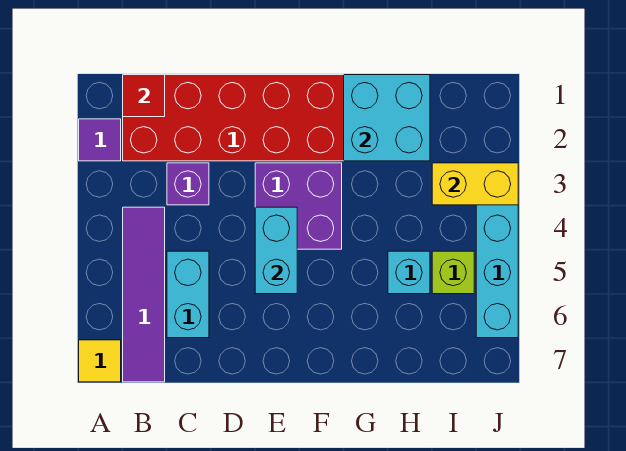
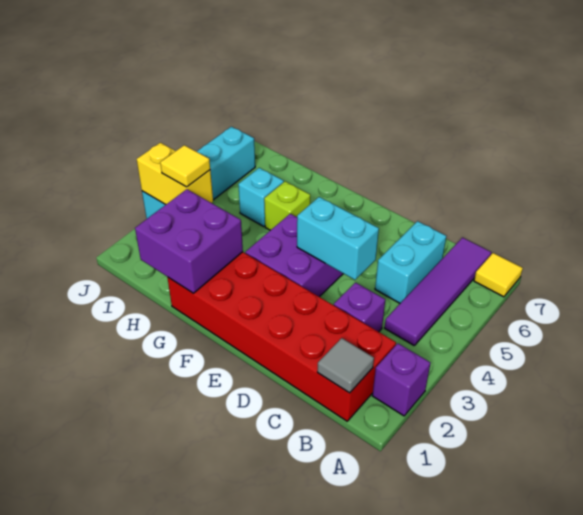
purple 1x1 tile [79,119,121,161] -> purple 1x1 brick [372,343,430,416]
red 1x1 tile [123,75,165,117] -> grey 1x1 tile [317,338,374,393]
cyan 1x2 brick [255,207,297,294] -> cyan 1x2 brick turned to [297,197,379,280]
cyan 2x2 brick [344,75,430,161] -> purple 2x2 brick [135,189,243,293]
none -> yellow 1x1 tile [160,145,210,187]
lime 1x1 brick [432,251,474,294] -> lime 1x1 brick moved to [264,181,310,230]

